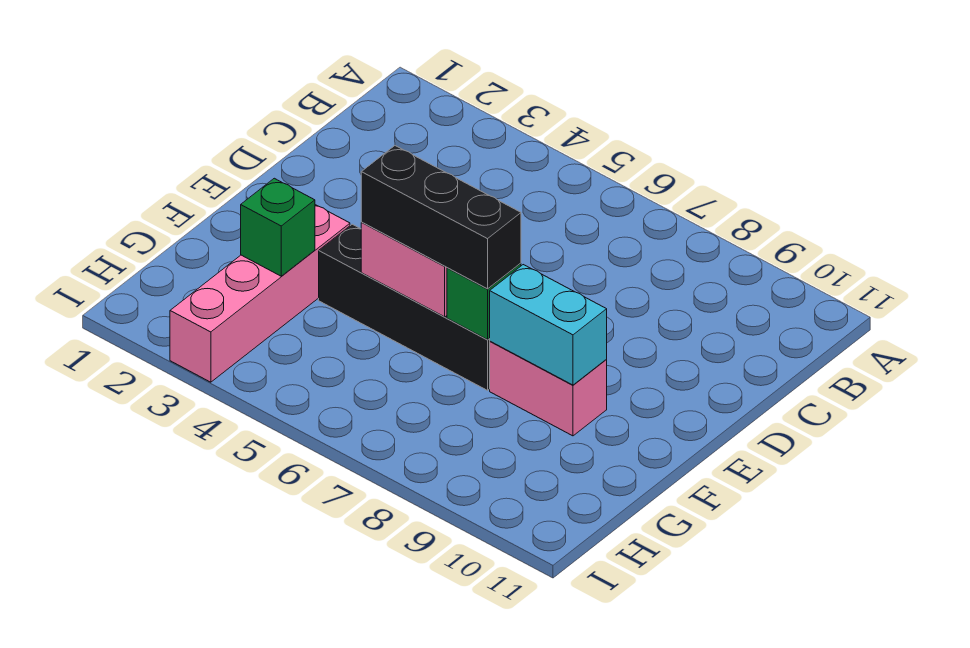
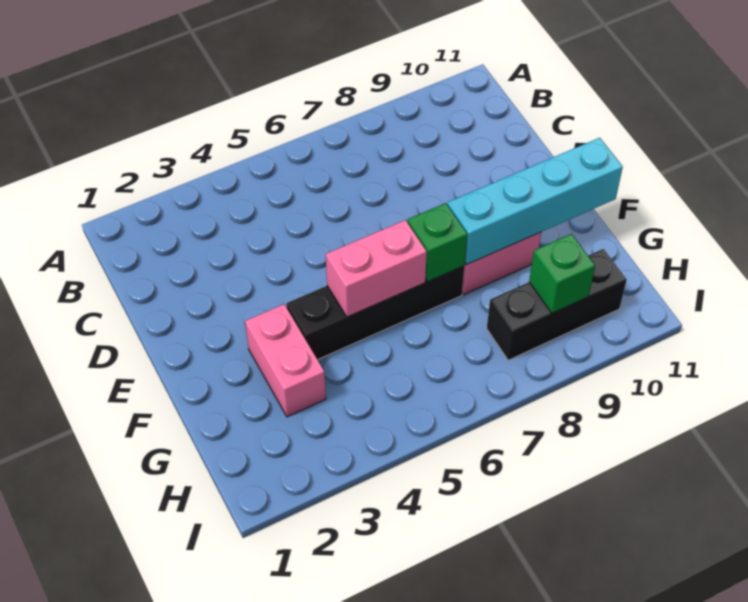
pink 1x4 brick [170,205,350,382] -> pink 1x2 brick [245,304,326,417]
black 1x3 brick [361,146,521,289] -> black 1x3 brick moved to [487,249,627,360]
cyan 1x2 brick [489,265,607,385] -> cyan 1x4 brick [447,138,623,265]
green 1x1 brick [241,178,315,276] -> green 1x1 brick moved to [529,234,595,313]

